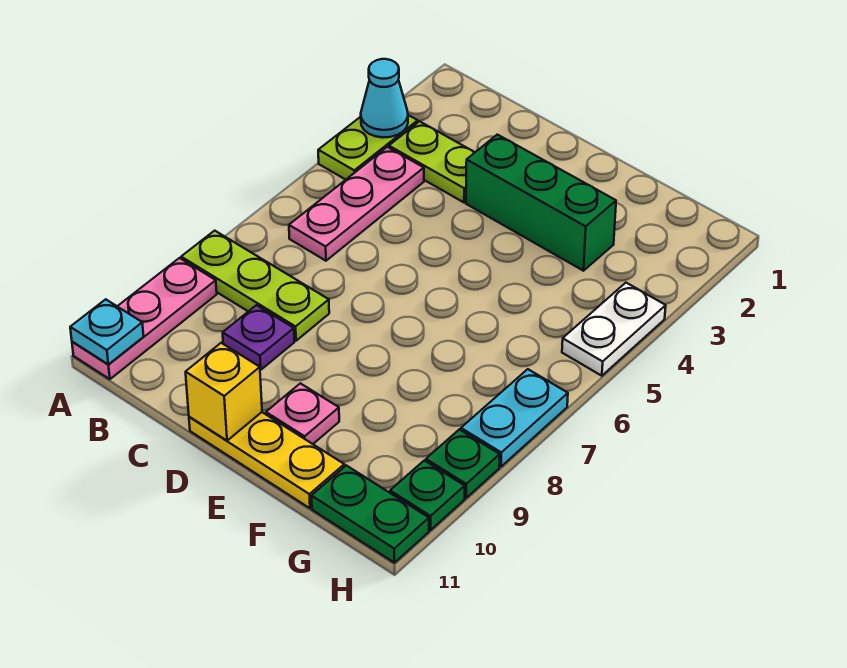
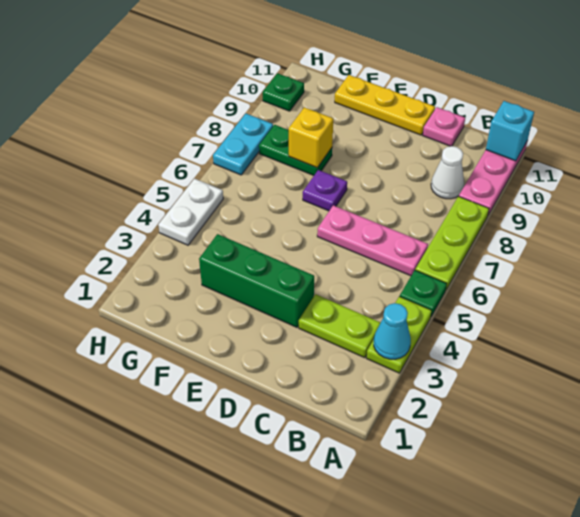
lime 1x3 plate [181,231,329,341] -> lime 1x3 plate turned to [415,196,489,290]
cyan 1x1 plate [70,299,144,364] -> cyan 1x1 brick [486,101,534,161]
pink 1x3 plate [289,147,424,261] -> pink 1x3 plate turned to [317,205,428,276]
none -> white 1x1 cone [431,146,464,199]
purple 1x1 plate [223,305,294,370] -> purple 1x1 plate moved to [303,170,347,211]
yellow 1x1 brick [186,343,262,441] -> yellow 1x1 brick moved to [289,107,333,168]
pink 1x1 plate [266,383,339,444] -> pink 1x1 plate moved to [423,107,465,146]
green 1x2 plate [312,465,429,563] -> green 1x2 plate moved to [259,125,332,175]
green 1x1 plate [426,429,500,498] -> green 1x1 plate moved to [400,270,447,316]

